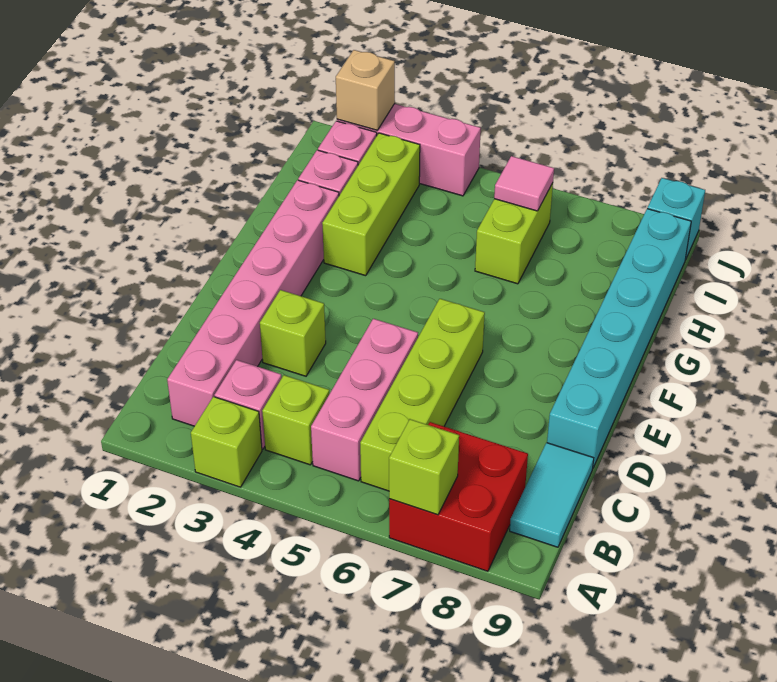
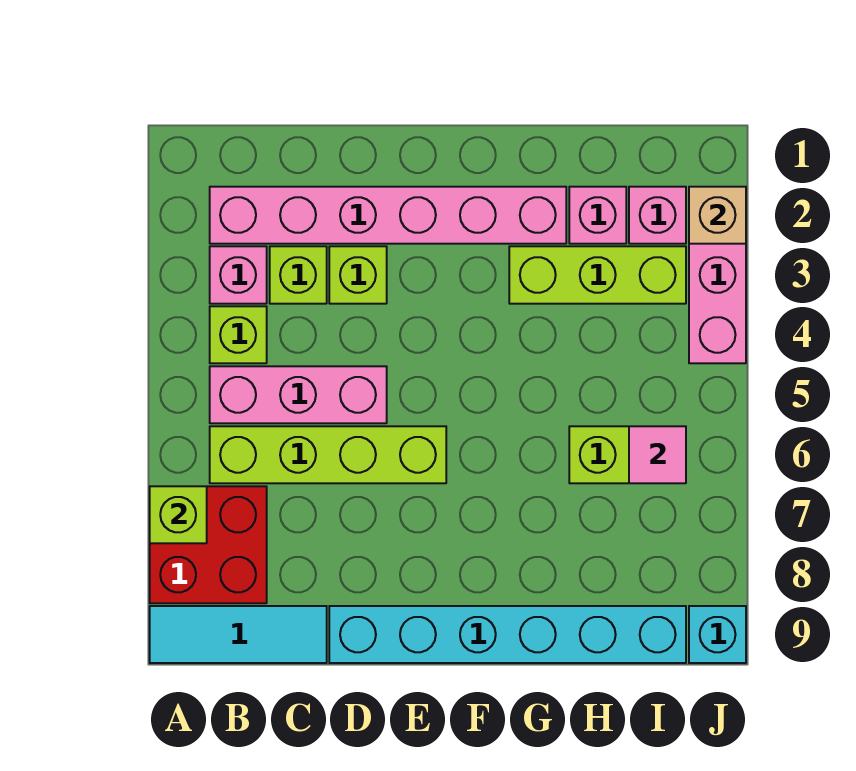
lime 1x1 brick [191,397,262,487] -> lime 1x1 brick moved to [270,246,327,304]
cyan 1x2 tile [510,443,594,547] -> cyan 1x3 tile [150,606,327,663]

